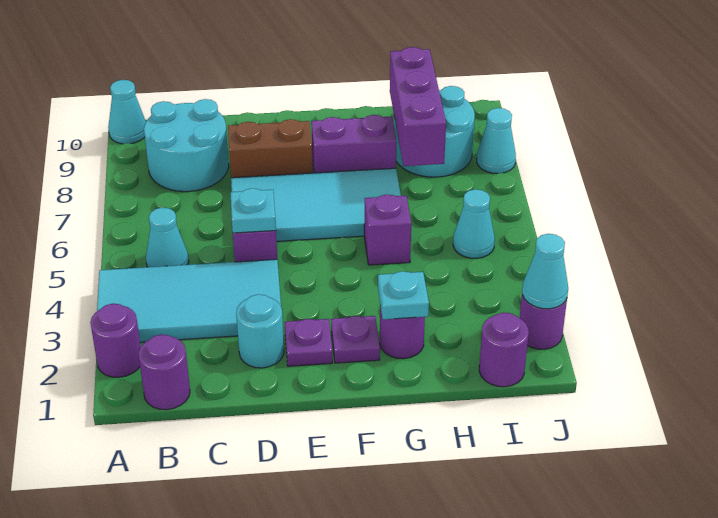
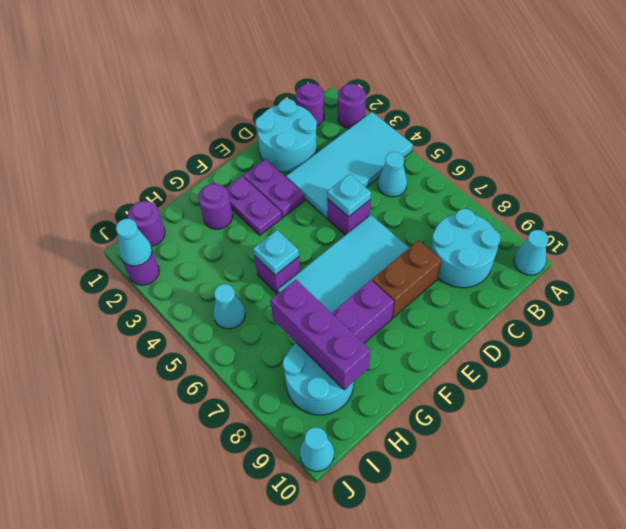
cyan 1x1 round brick [236,294,284,368] -> cyan 2x2 round brick [255,99,317,172]
purple 1x1 plate [285,319,333,366] -> purple 1x2 plate [243,160,305,217]
purple 1x1 plate [331,316,380,363] -> purple 1x2 plate [226,176,282,235]
cyan 1x1 plate [378,271,429,319] -> cyan 1x1 plate moved to [253,230,299,275]
cyan 1x1 cone [477,108,516,174] -> cyan 1x1 cone moved to [300,427,334,471]

